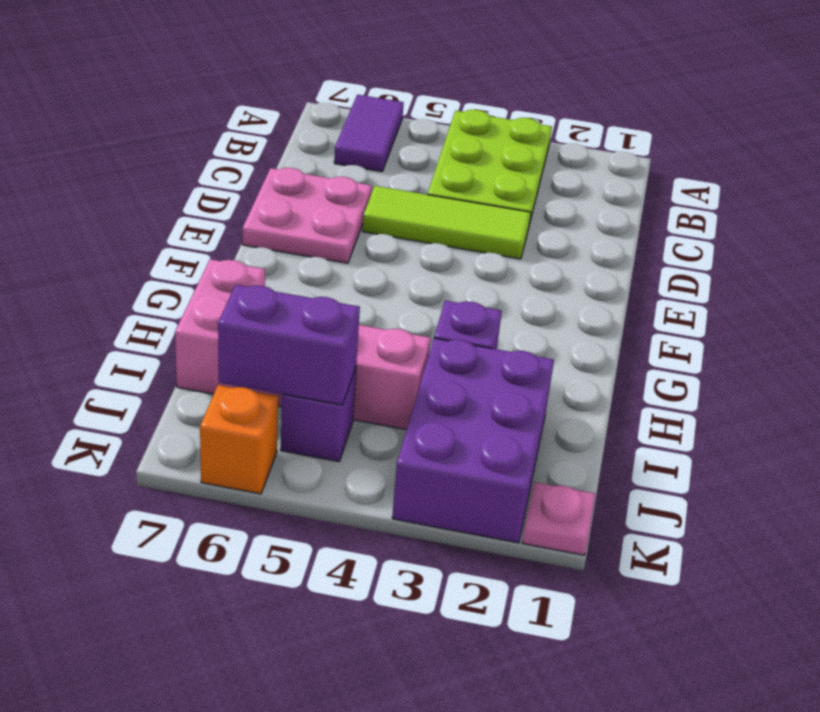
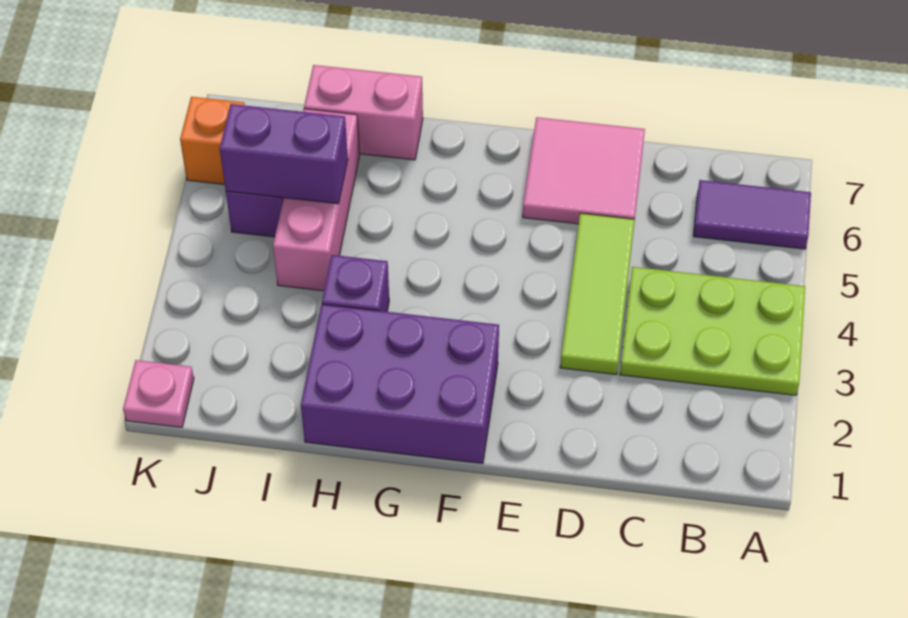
pink 2x2 plate [242,168,372,263] -> pink 2x2 tile [523,117,645,224]
purple 2x3 brick [392,338,554,543] -> purple 2x3 brick moved to [301,304,499,464]
purple 1x2 brick [218,285,360,405] -> purple 1x2 brick turned to [220,104,348,204]

